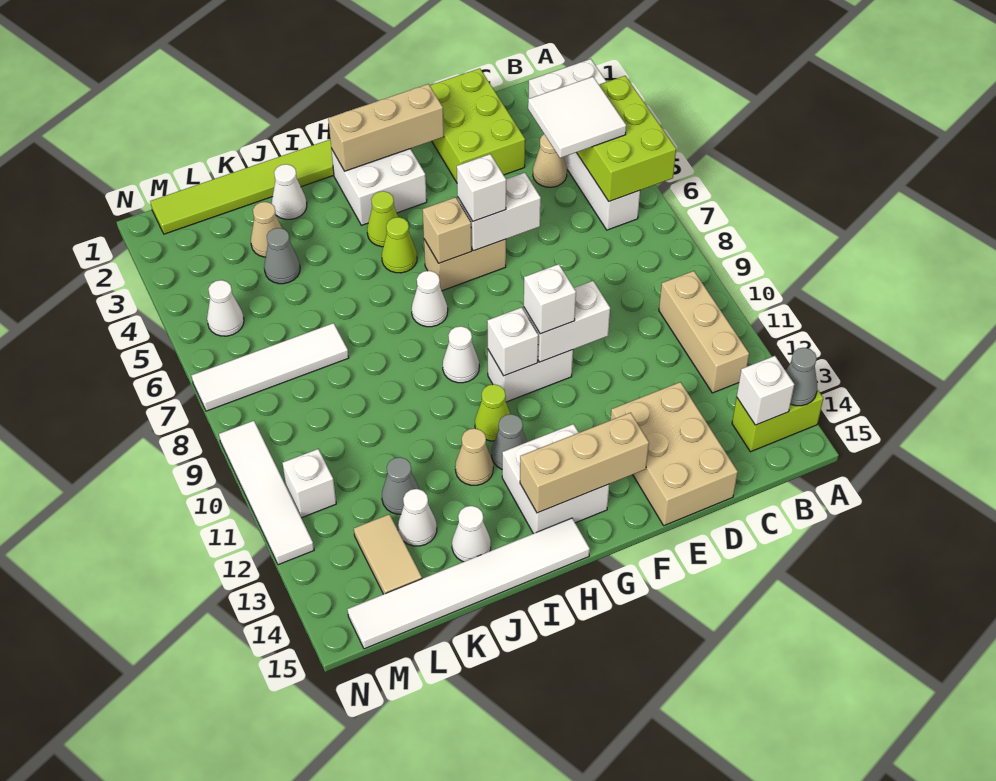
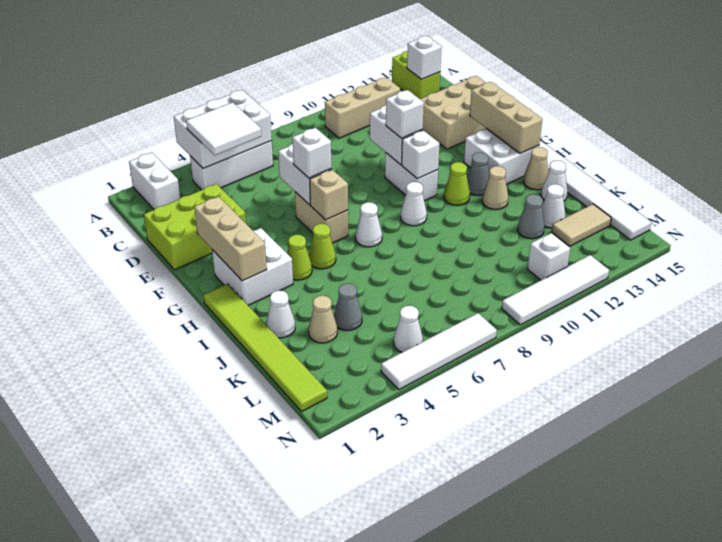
lime 2x3 brick [576,76,676,201] -> white 2x3 brick [174,90,272,168]
grey 1x1 cone [786,348,817,406] -> none
tan 1x1 cone [533,134,567,187] -> tan 1x1 cone moved to [524,147,549,190]
white 1x4 tile [191,323,349,411] -> white 1x4 tile turned to [381,313,497,389]

